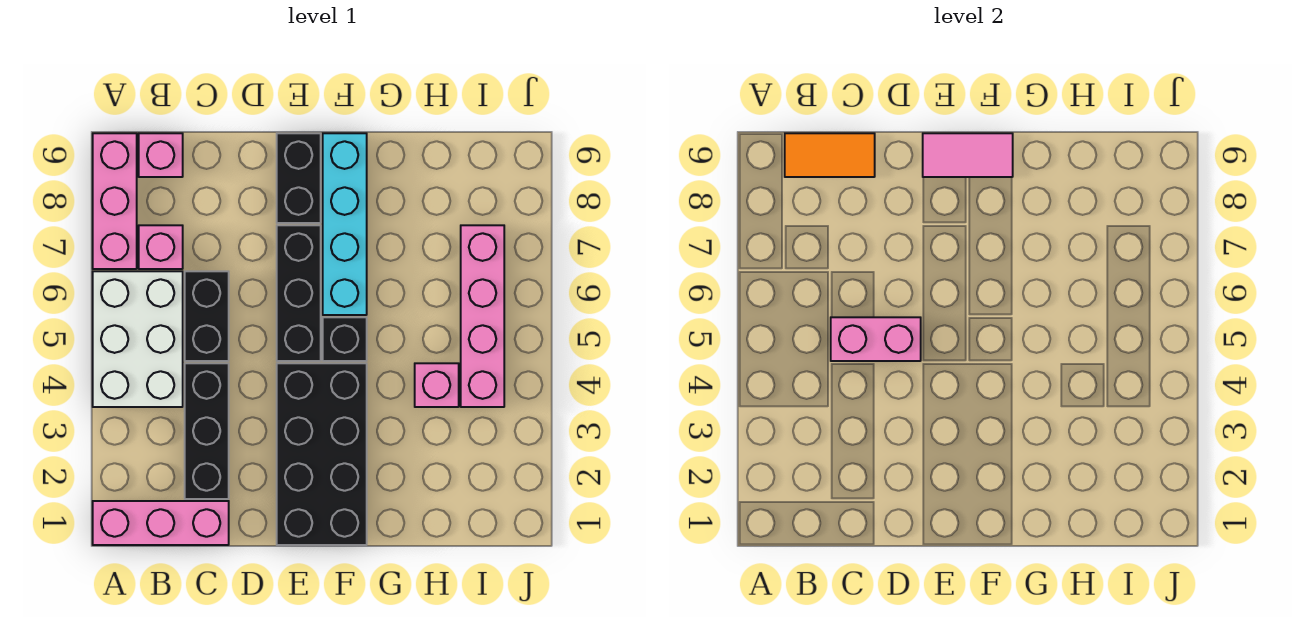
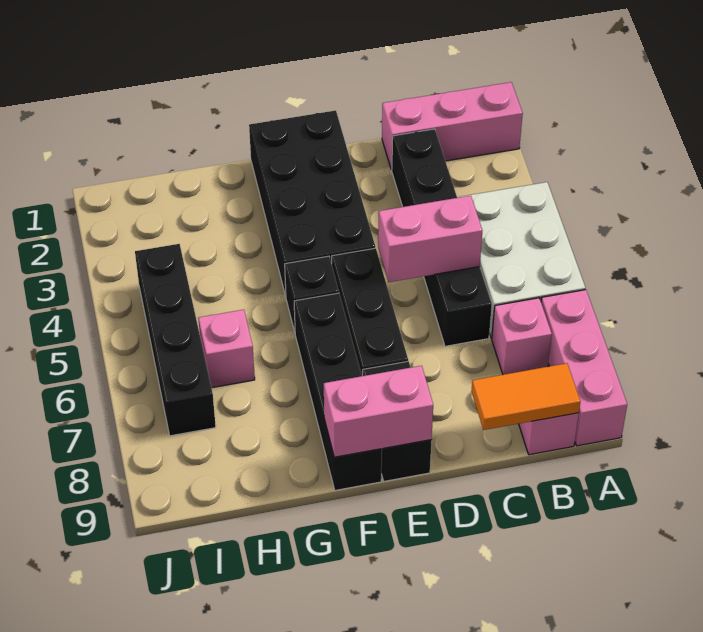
pink 1x2 tile [923,133,1013,177] -> pink 1x2 brick [324,366,433,457]
cyan 1x4 brick [323,133,367,315] -> black 1x4 brick [294,293,382,490]
pink 1x1 brick [415,363,459,407] -> pink 1x1 brick moved to [198,310,255,388]
pink 1x4 brick [461,225,504,407] -> black 1x4 brick [135,244,216,436]

